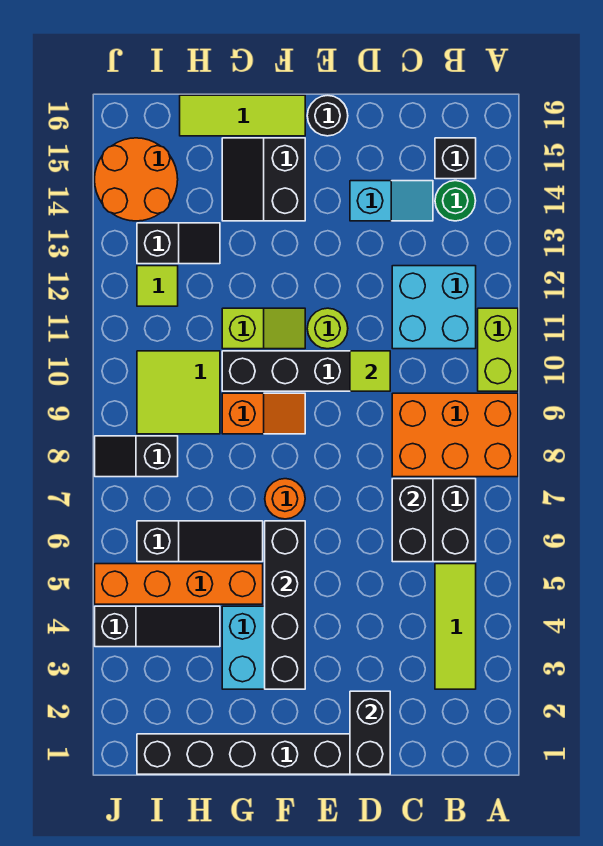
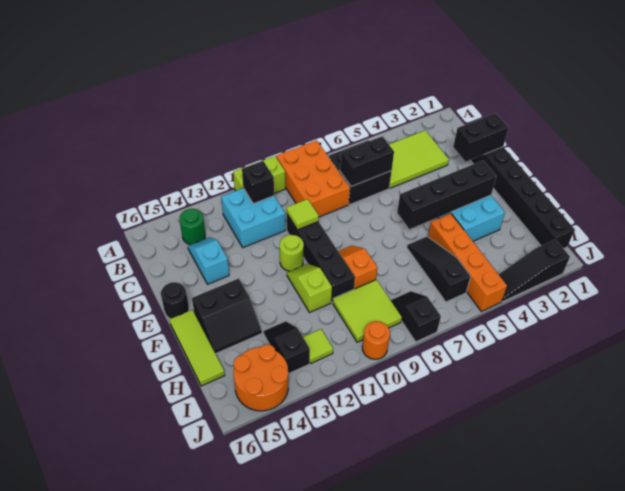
lime 1x3 tile [435,564,476,689] -> lime 2x3 tile [389,130,449,188]
black 1x1 brick [435,138,476,179] -> black 1x1 brick moved to [242,161,274,204]
orange 1x1 round brick [265,479,305,519] -> orange 1x1 round brick moved to [362,321,390,359]
black 1x3 slope [95,606,220,647] -> black 1x3 slope turned to [499,239,570,302]
black 1x2 slope [95,436,178,477] -> black 1x2 slope turned to [391,291,441,342]

